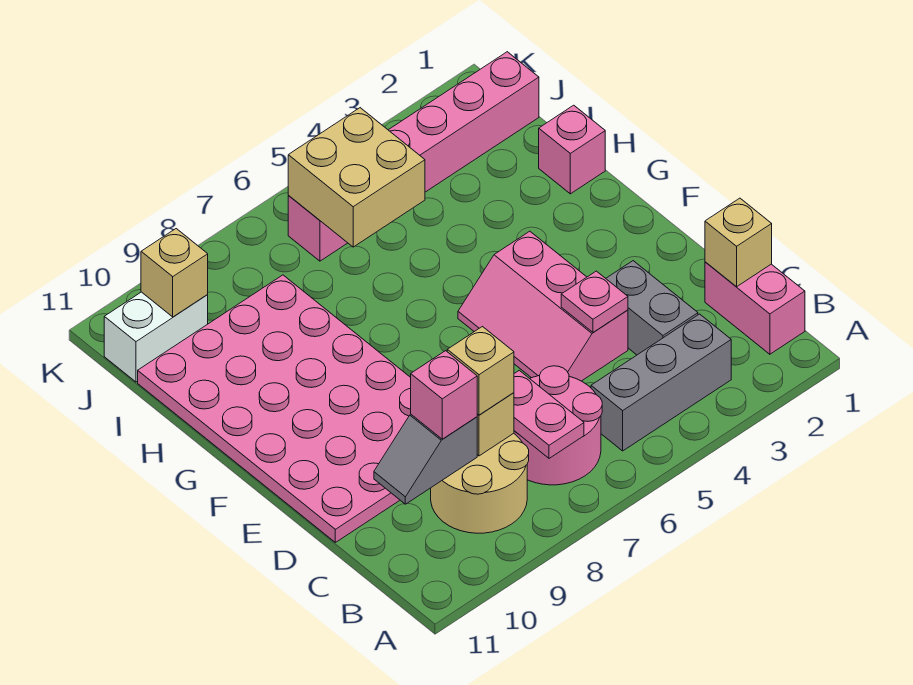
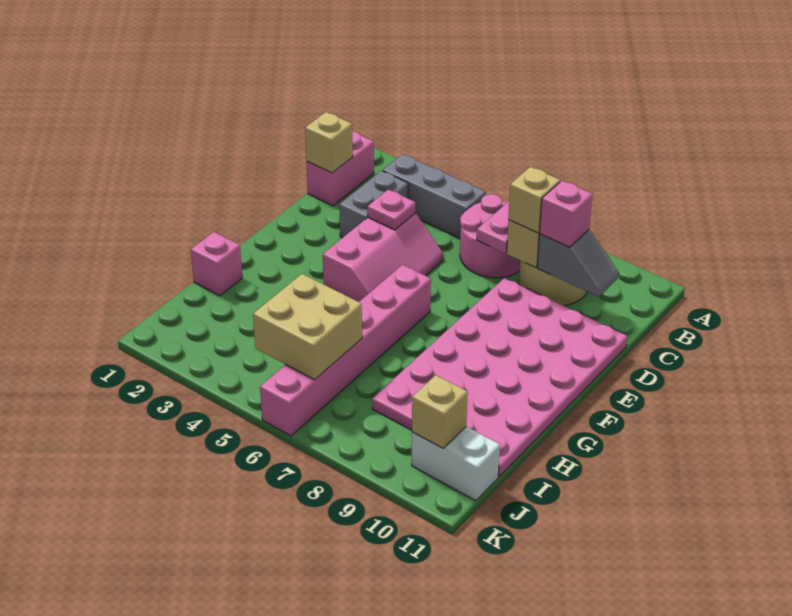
pink 1x6 brick [288,52,539,261] -> pink 1x6 brick turned to [260,265,431,436]

